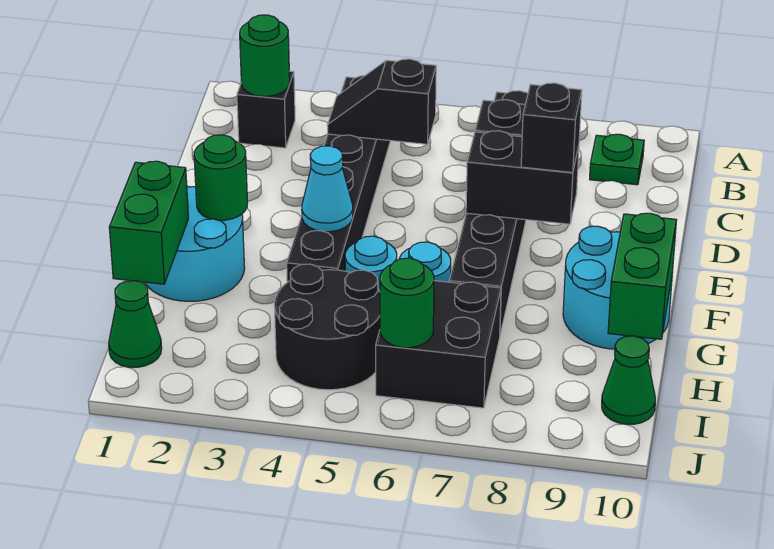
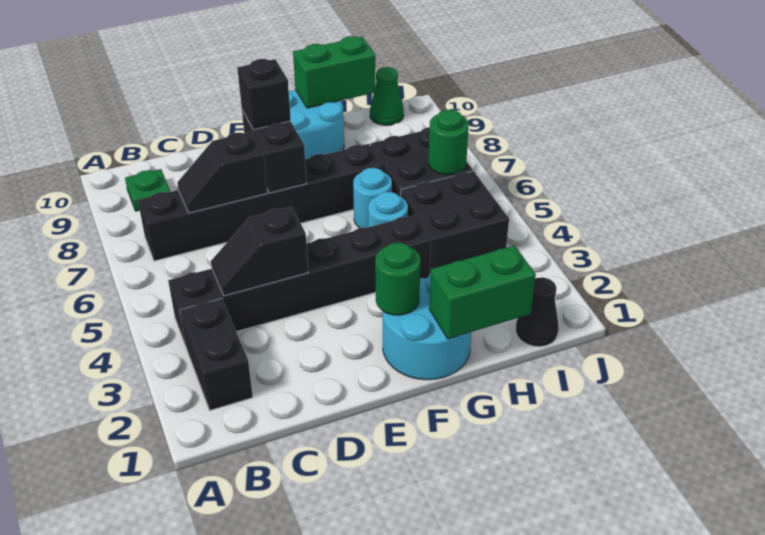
black 1x1 brick [237,71,295,148] -> black 1x2 brick [179,298,253,410]
green 1x1 round brick [240,15,290,96] -> none
black 1x2 slope [327,59,436,144] -> black 1x2 slope turned to [211,207,308,296]
cyan 1x1 cone [302,146,353,232] -> none
black 2x2 round brick [274,264,380,390] -> black 2x2 brick [401,171,509,274]
green 1x1 cone [109,281,162,367] -> black 1x1 cone [516,277,559,347]

